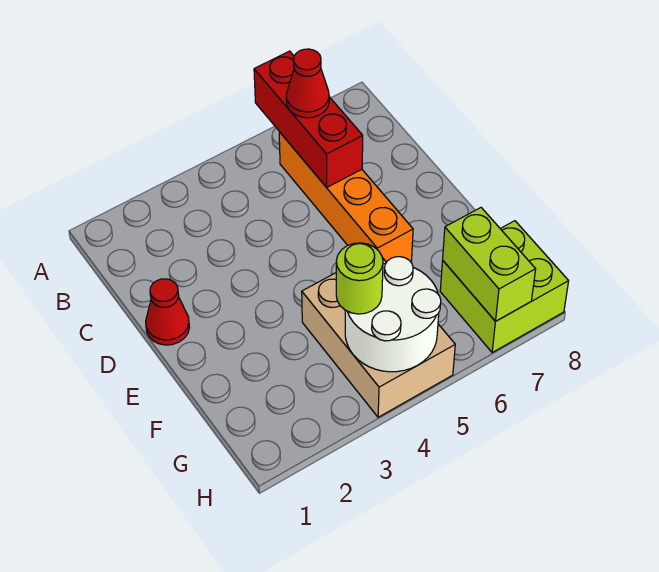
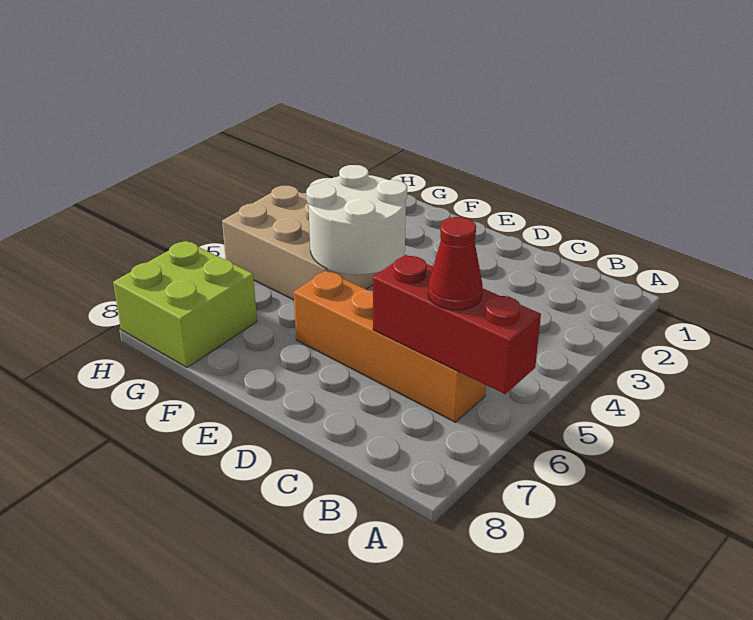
red 1x1 cone [146,279,189,345] -> none
white 2x2 round brick [345,257,441,372] -> white 2x2 round brick moved to [306,165,407,275]
lime 1x1 round brick [336,243,383,314] -> none
lime 1x2 brick [443,208,536,321] -> none

